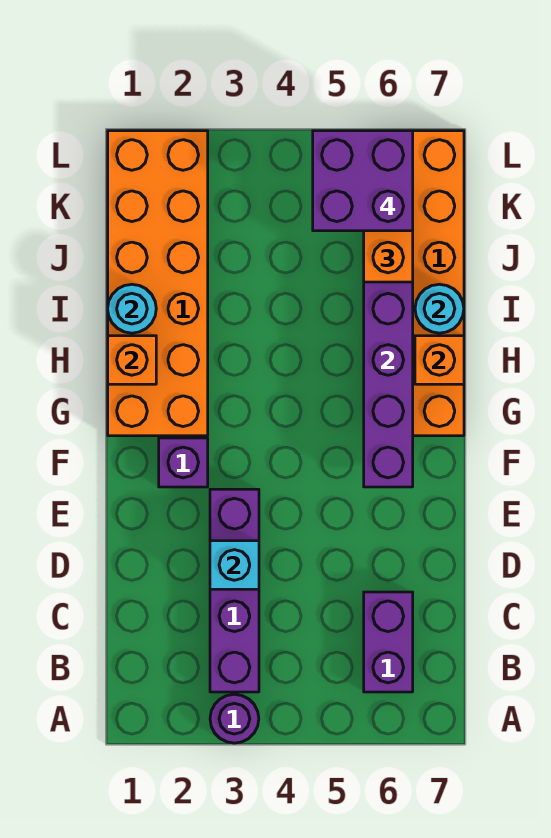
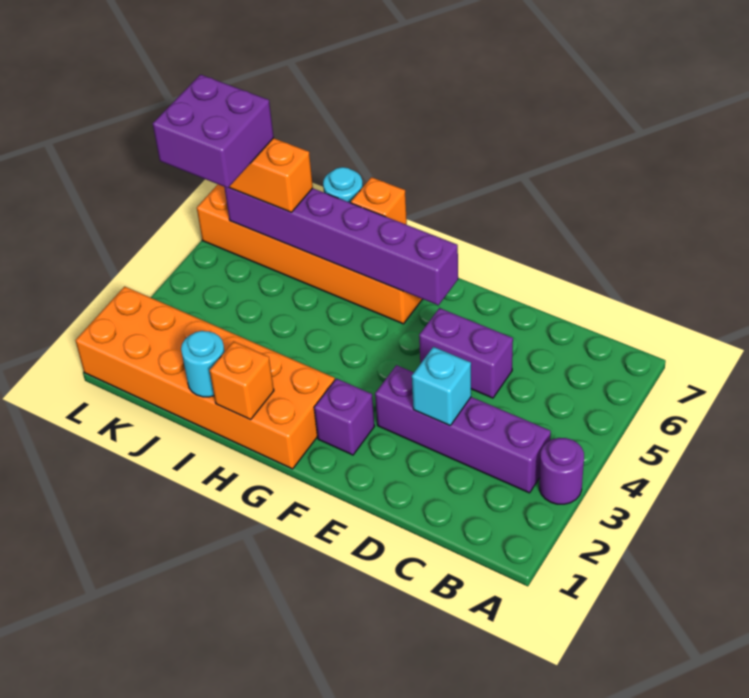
purple 1x2 brick [364,592,413,692] -> purple 1x2 brick moved to [419,308,513,398]

